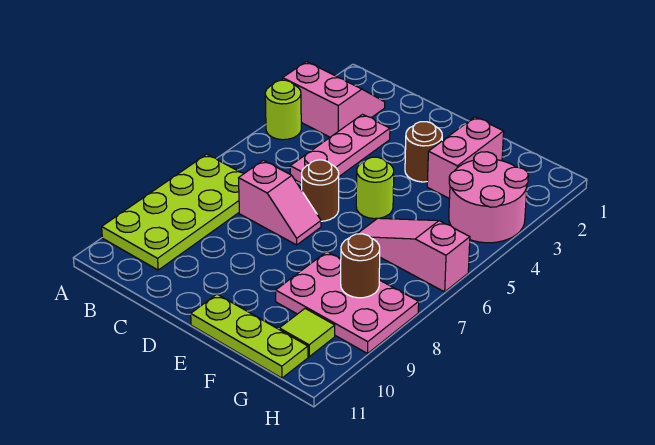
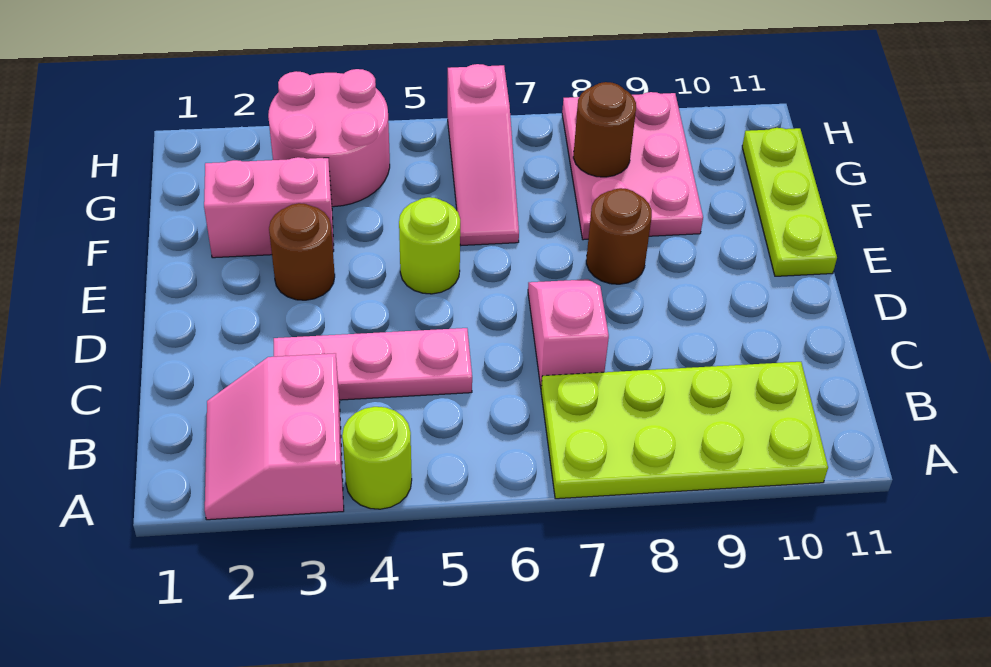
brown 1x1 round brick [302,160,339,221] -> brown 1x1 round brick moved to [586,188,652,284]
lime 1x1 tile [279,309,335,357] -> none

